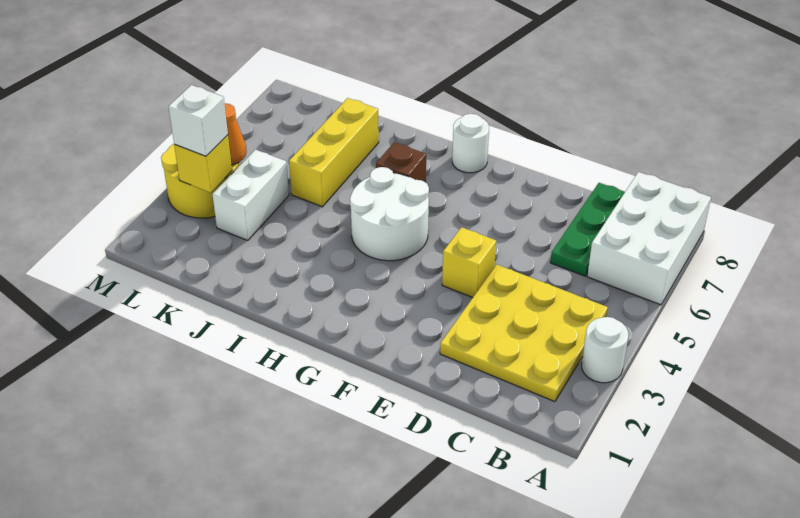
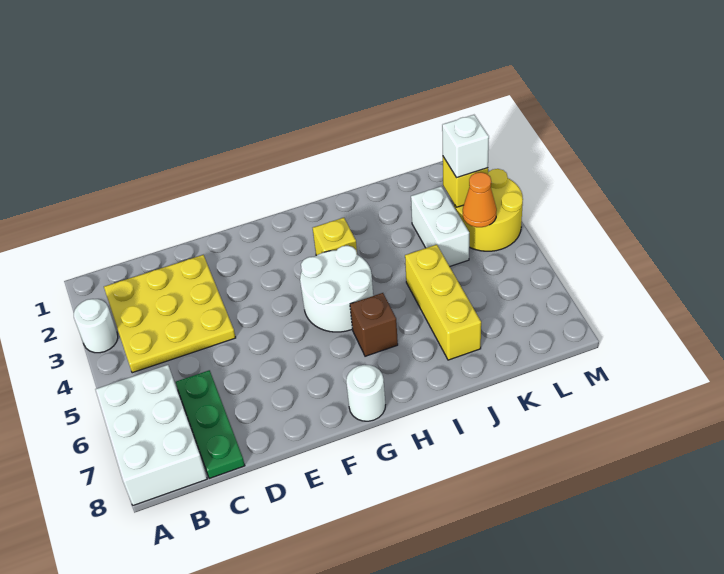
yellow 1x1 brick [442,227,496,297] -> yellow 1x1 brick moved to [313,218,357,256]

